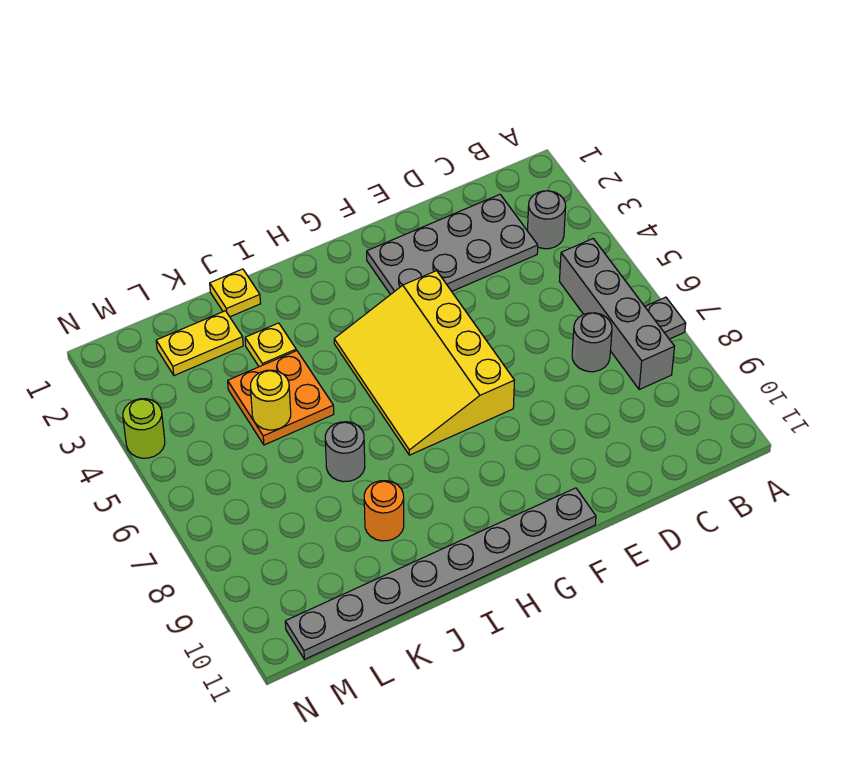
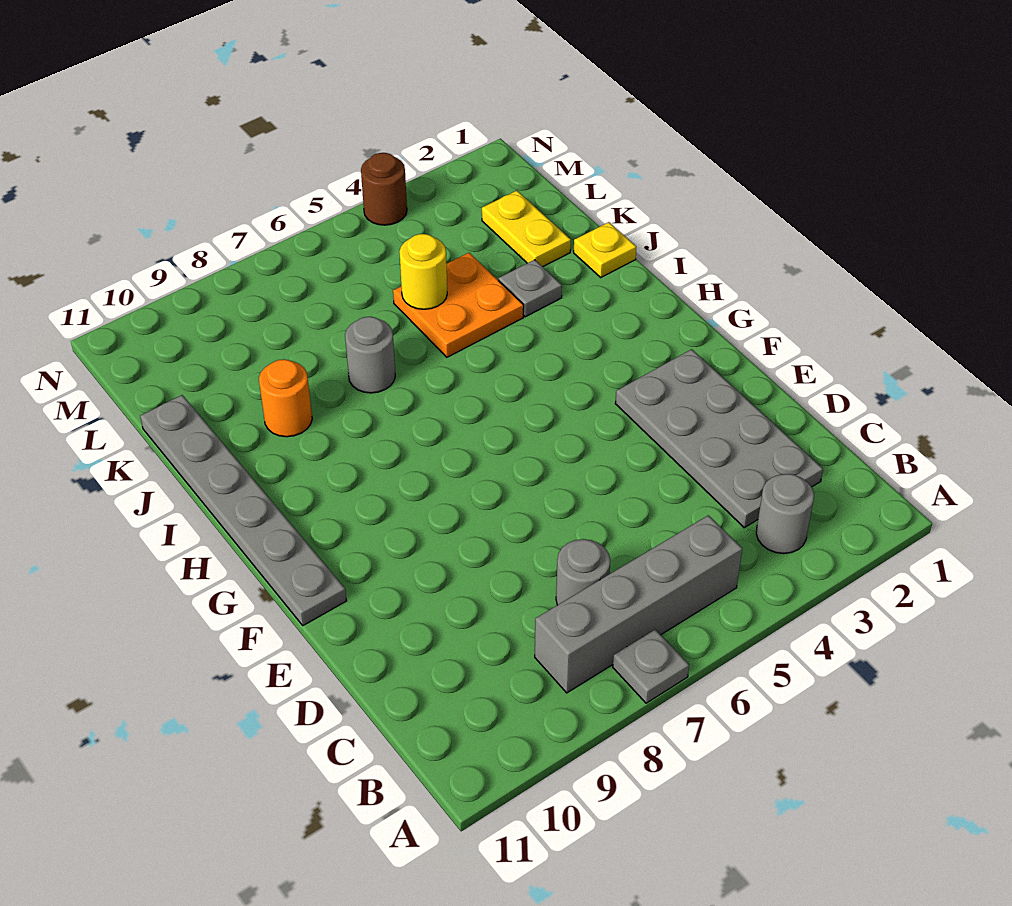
yellow 3x4 slope [334,271,514,455] -> none
grey 1x8 plate [285,488,596,659] -> grey 1x6 plate [140,395,347,625]
yellow 1x1 plate [245,323,296,367] -> grey 1x1 plate [498,260,562,317]
lime 1x1 round brick [123,399,165,458] -> brown 1x1 round brick [361,153,407,225]

